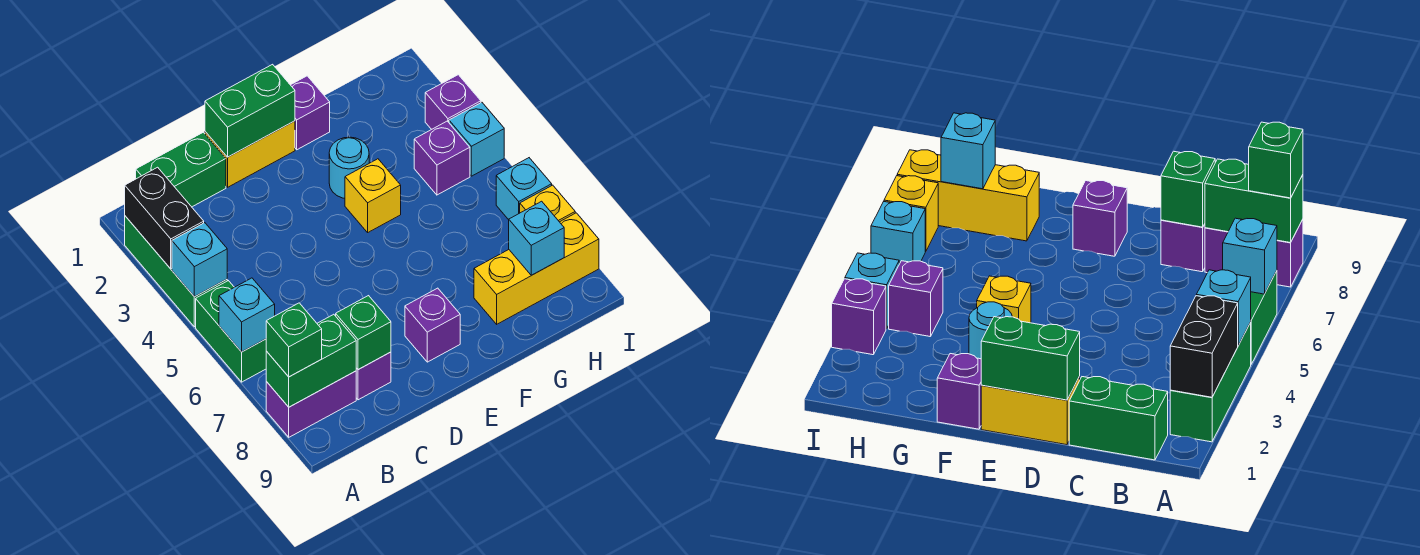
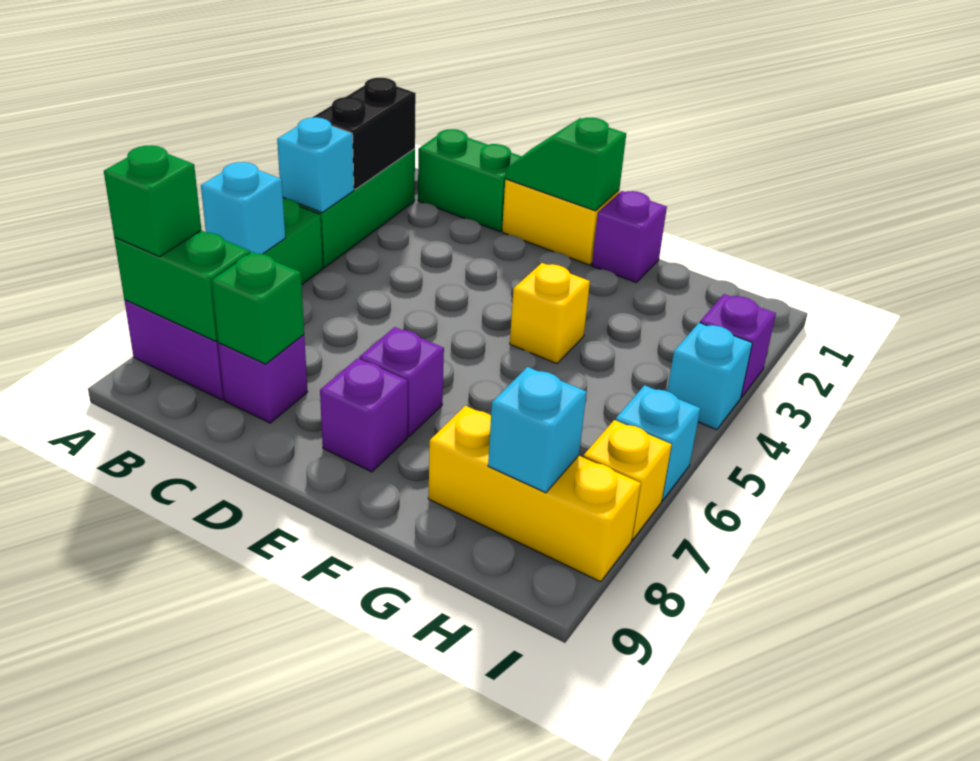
green 1x2 brick [205,64,295,157] -> green 1x2 slope [505,118,626,211]
cyan 1x1 round brick [329,137,369,198] -> none
purple 1x1 brick [414,121,470,195] -> purple 1x1 brick moved to [359,327,444,436]

